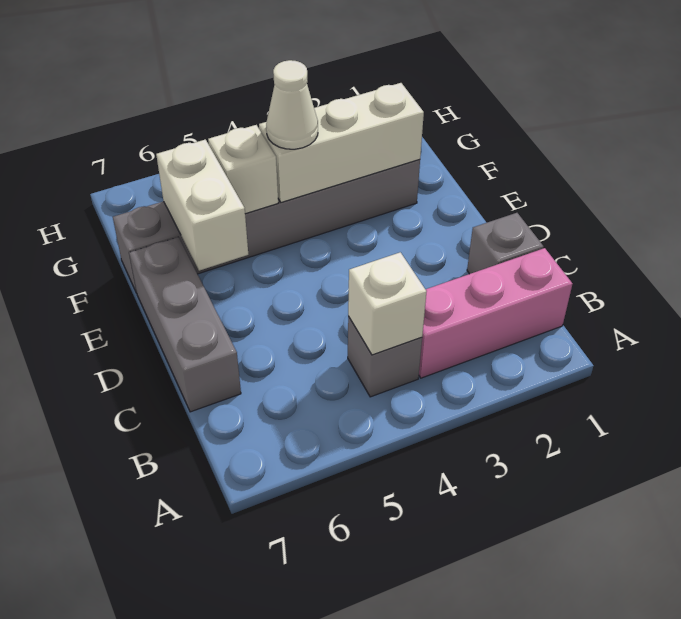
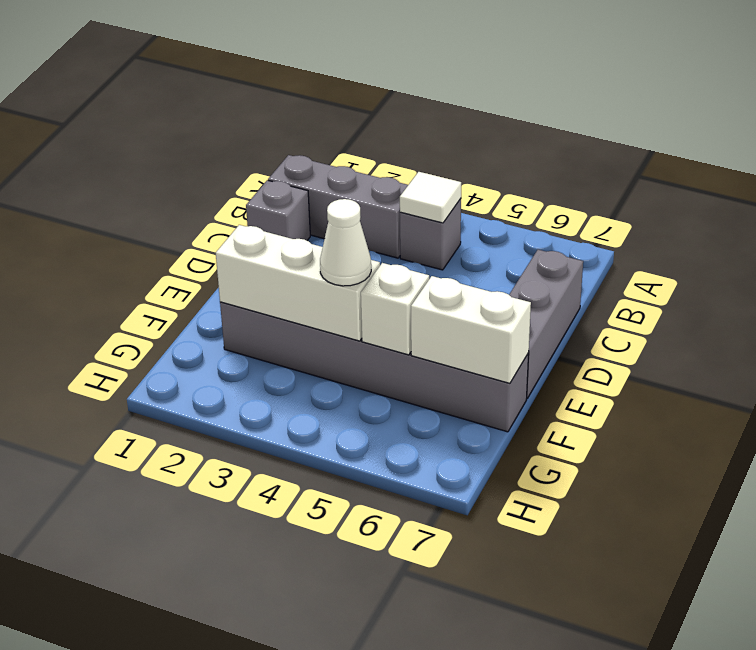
pink 1x3 brick [419,248,572,378] -> grey 1x3 brick [268,155,408,258]
white 1x1 brick [348,252,427,355] -> white 1x1 tile [400,172,461,223]
white 1x2 brick [156,140,248,271] -> white 1x2 brick turned to [411,276,531,383]

